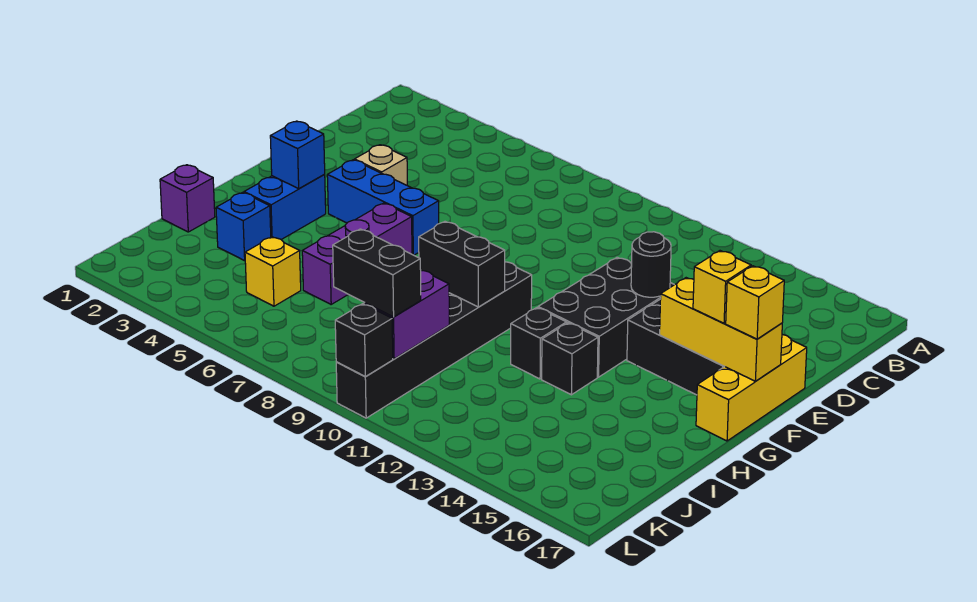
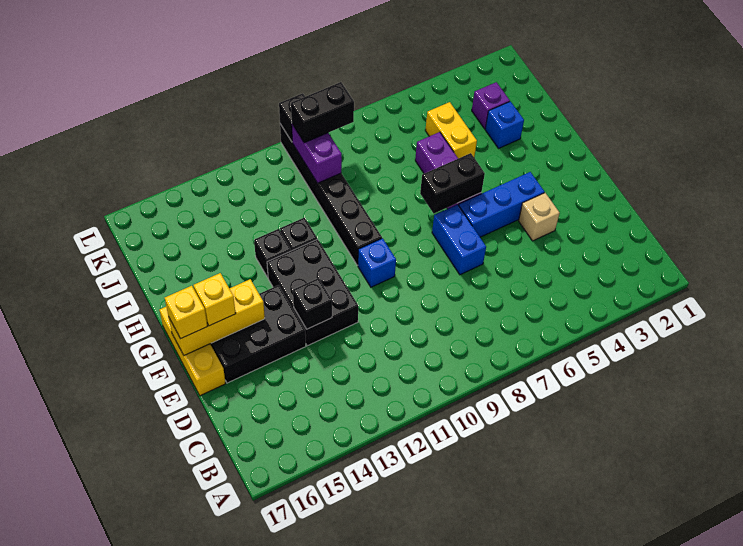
black 1x1 round brick [631,232,671,297] -> black 1x1 brick [293,278,332,329]
blue 1x2 brick [244,175,326,240] -> blue 1x2 brick moved to [432,205,486,275]
blue 1x1 brick [270,121,325,189] -> blue 1x1 brick moved to [358,238,396,287]
black 1x2 brick [419,222,505,307] -> black 1x2 brick moved to [420,153,485,213]
purple 1x1 brick [160,165,215,232] -> purple 1x1 brick moved to [472,82,510,129]
yellow 1x1 brick [245,237,301,306] -> yellow 1x2 brick [425,102,477,158]

